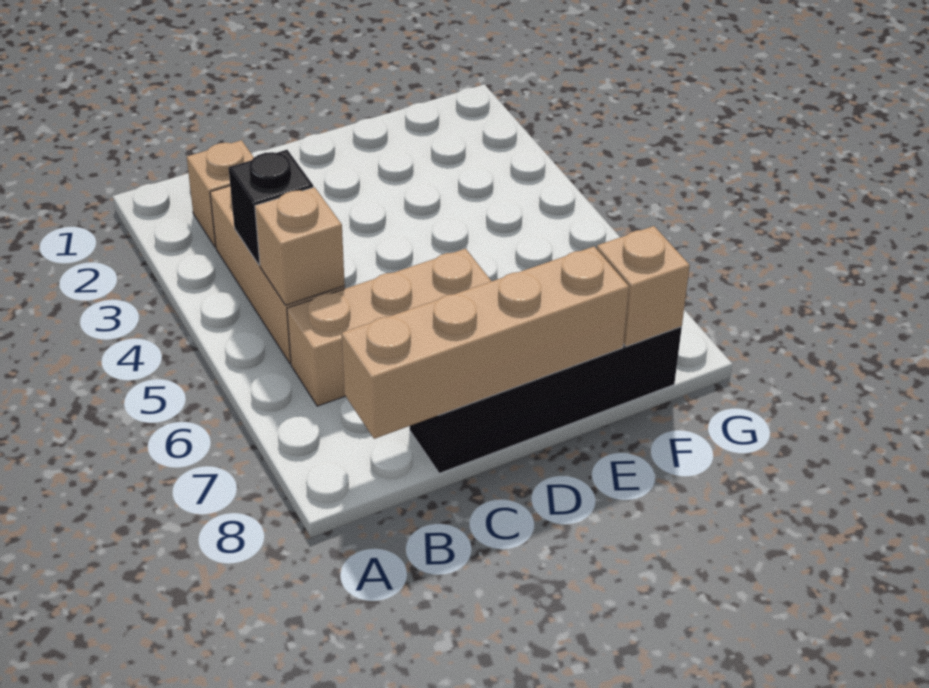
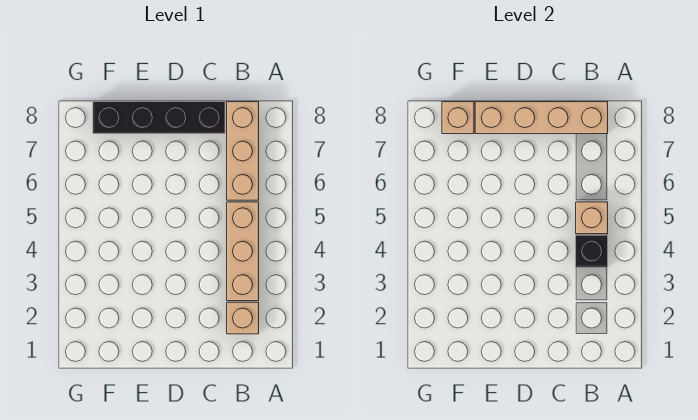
tan 1x3 brick [287,249,491,406] -> tan 1x3 brick turned to [227,102,259,200]

